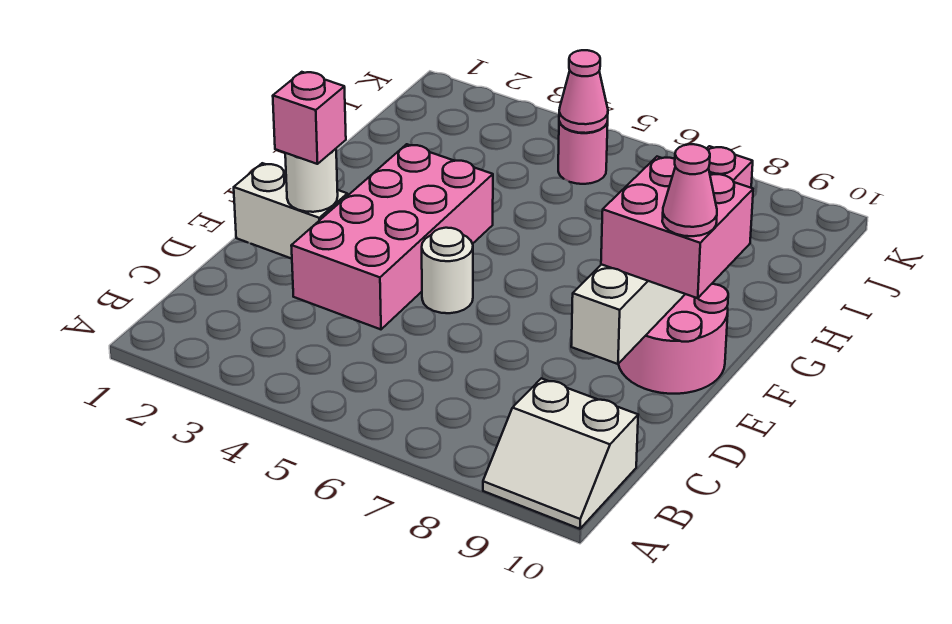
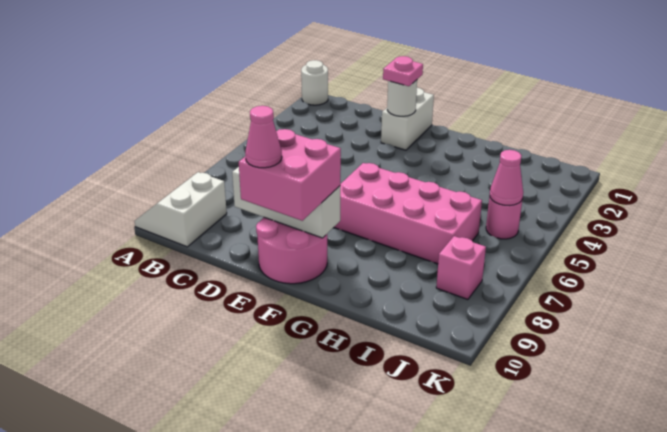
pink 2x4 brick [291,144,493,329] -> pink 2x4 brick moved to [334,163,482,264]
pink 1x1 brick [273,72,346,164] -> pink 1x1 plate [383,56,423,86]
white 1x1 round brick [422,228,473,313] -> white 1x1 round brick moved to [301,60,328,105]

